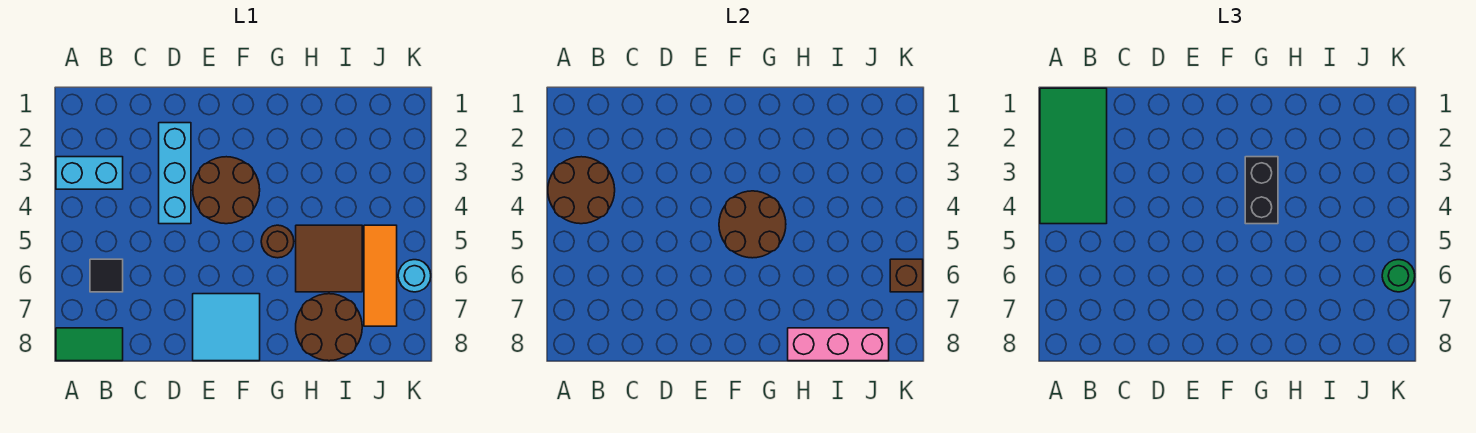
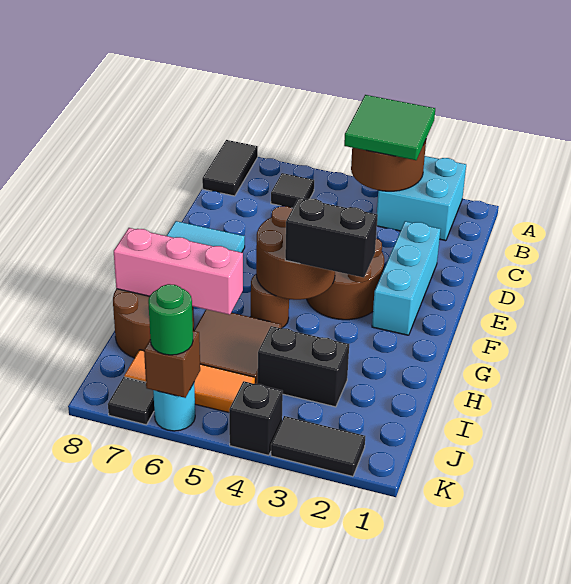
green 2x4 tile [1040,88,1107,224] -> green 2x2 tile [344,95,435,160]
cyan 1x2 brick [56,157,123,189] -> cyan 2x2 brick [377,156,466,241]
green 1x2 tile [56,328,123,361] -> black 1x2 tile [202,140,258,196]
cyan 1x3 brick [159,123,191,224] -> cyan 1x3 brick turned to [372,221,440,335]
pink 1x3 brick [788,328,889,361] -> pink 1x3 brick turned to [114,228,243,315]
none -> black 1x2 brick [258,326,349,407]
none -> black 1x2 tile [271,416,365,477]
none -> black 1x1 brick [229,381,283,455]
none -> black 1x1 tile [108,377,154,425]

